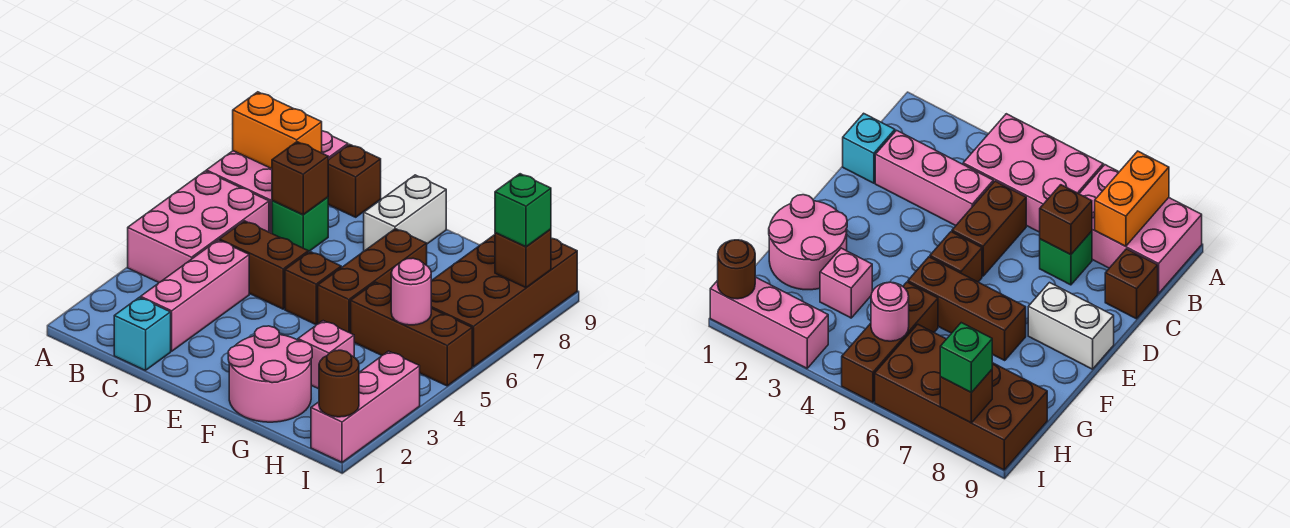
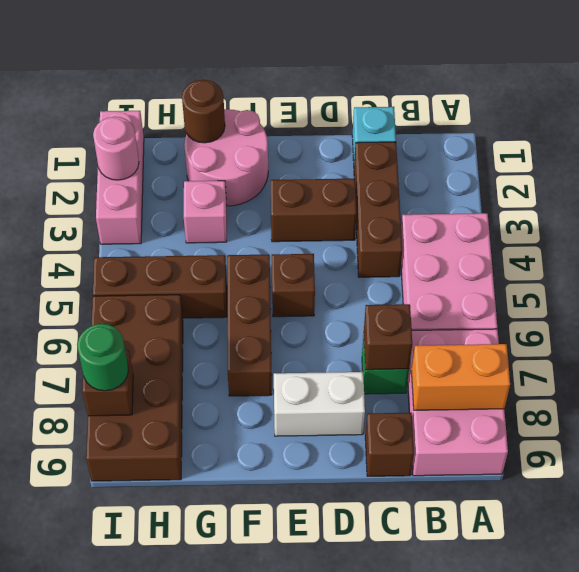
pink 1x3 brick [141,240,249,351] -> brown 1x3 brick [354,142,402,277]
brown 1x2 brick [219,221,308,309] -> brown 1x2 brick moved to [271,179,356,242]
white 1x2 brick [364,175,446,251] -> white 1x2 brick turned to [274,372,365,436]
pink 1x1 round brick [391,258,431,325] -> pink 1x1 round brick moved to [93,117,139,180]
brown 1x1 round brick [319,350,359,417] -> brown 1x1 round brick moved to [182,80,225,143]
green 1x1 brick [495,174,551,247] -> green 1x1 round brick [77,324,128,391]

